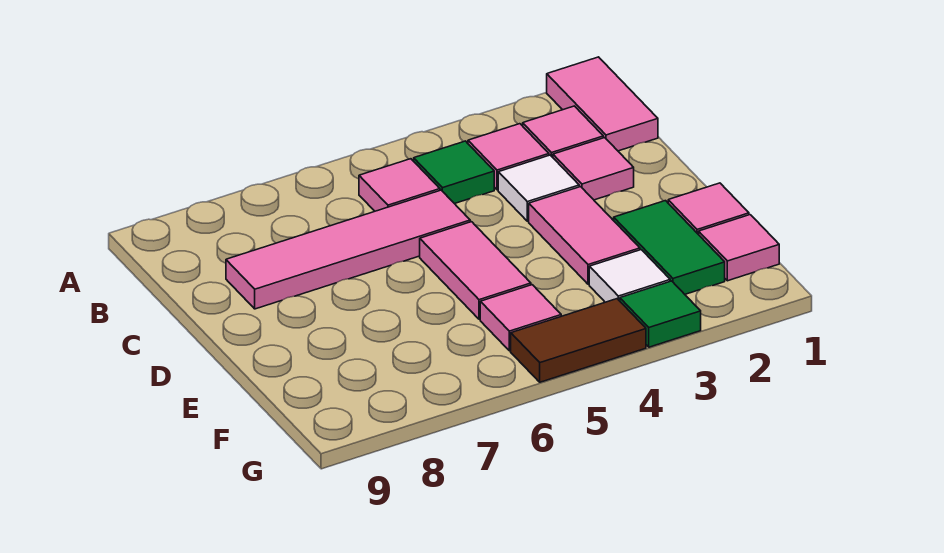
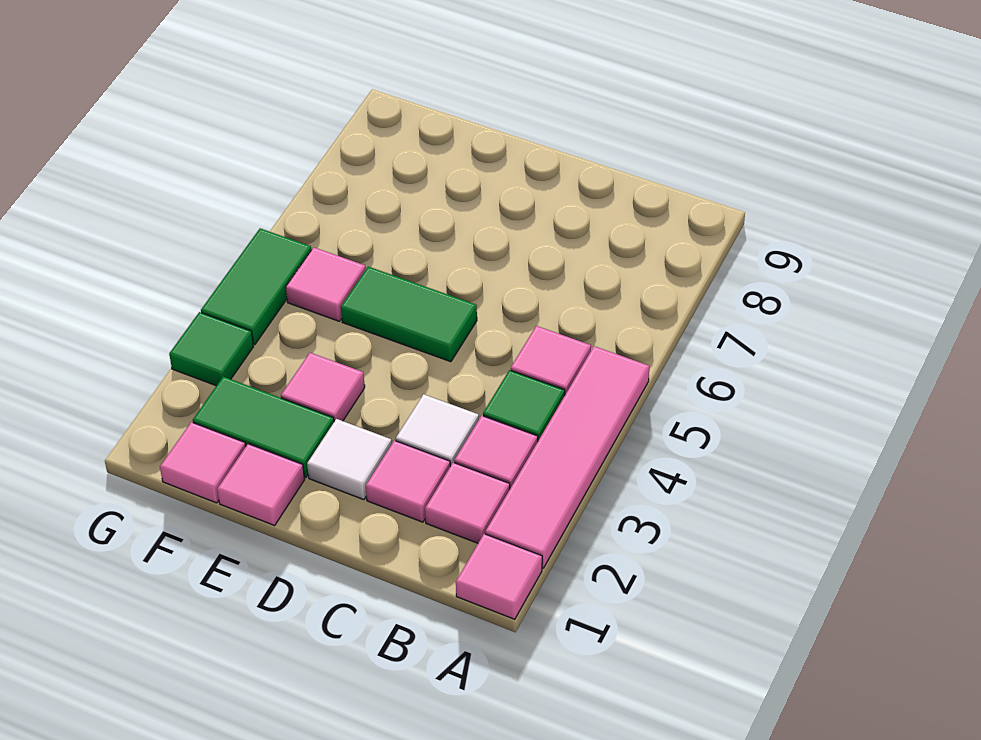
pink 1x2 tile [547,57,658,151] -> pink 1x1 tile [456,534,542,619]
pink 1x4 tile [226,190,470,309] -> pink 1x4 tile moved to [485,346,649,568]
pink 1x2 tile [529,187,640,284] -> pink 1x1 tile [281,353,365,421]
pink 1x2 tile [420,222,531,319] -> green 1x2 tile [341,267,477,362]
white 1x1 tile [589,250,670,302] -> white 1x1 tile moved to [307,419,392,500]
brown 1x2 tile [511,299,646,382] -> green 1x2 tile [201,228,311,345]

